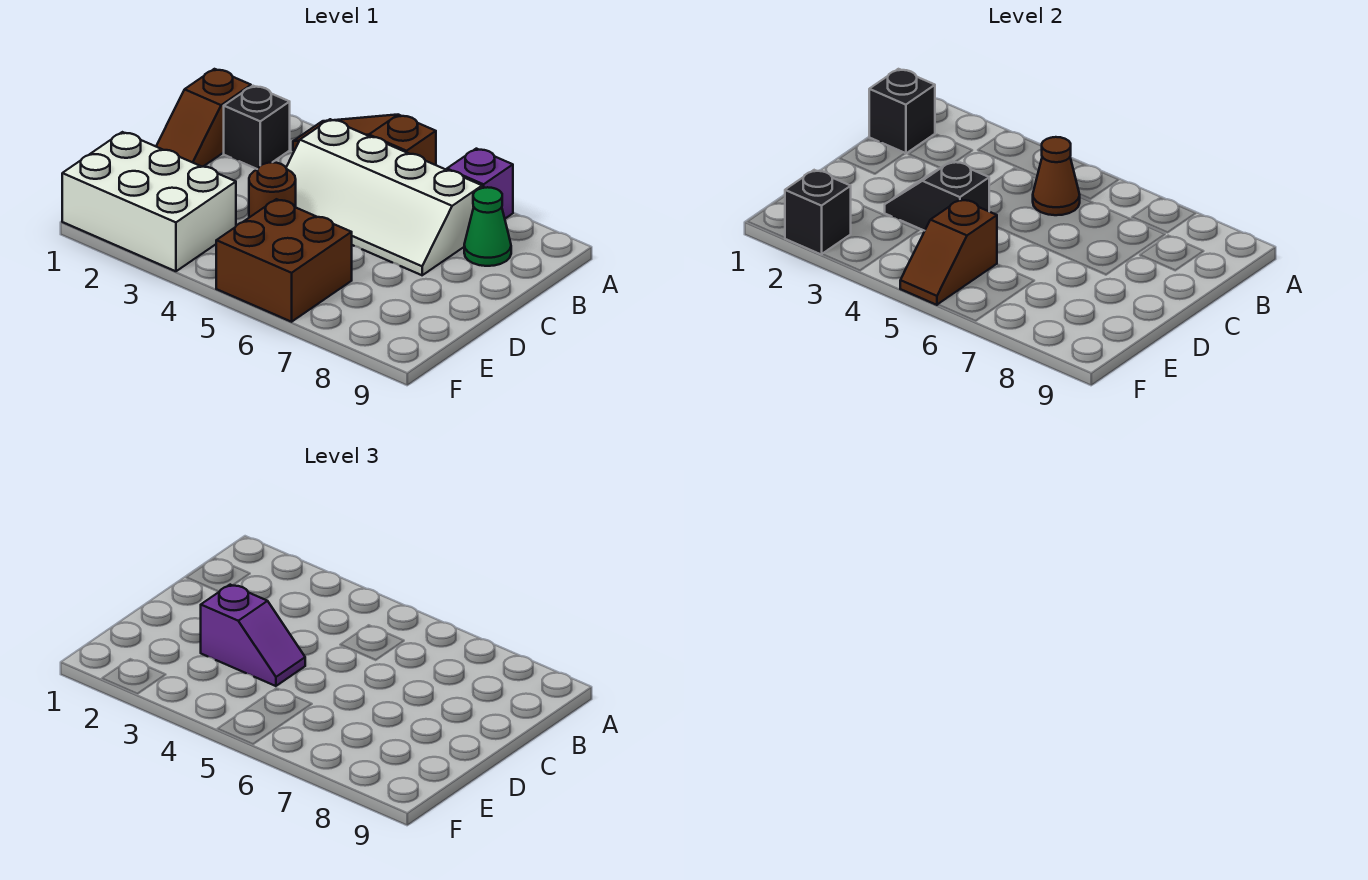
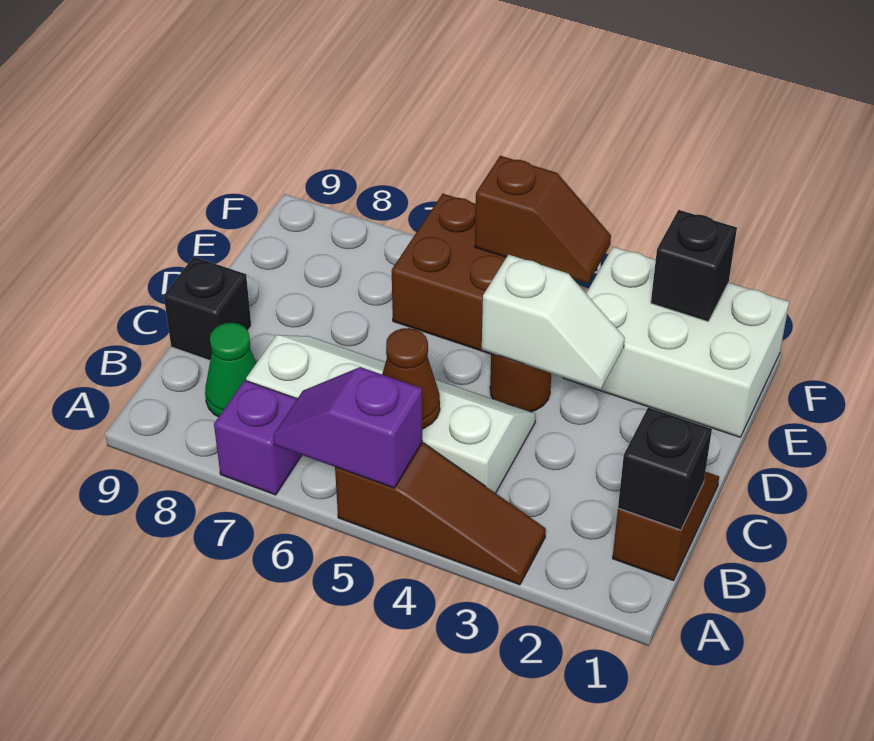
black 1x1 brick [224,86,290,169] -> black 1x1 brick moved to [164,257,251,360]
black 1x2 slope [885,161,989,231] -> white 1x2 slope [482,255,625,390]
purple 1x2 slope [201,585,305,686] -> purple 1x2 slope moved to [273,367,422,488]
brown 1x2 slope [900,199,997,305] -> brown 1x2 slope turned to [475,156,611,283]

